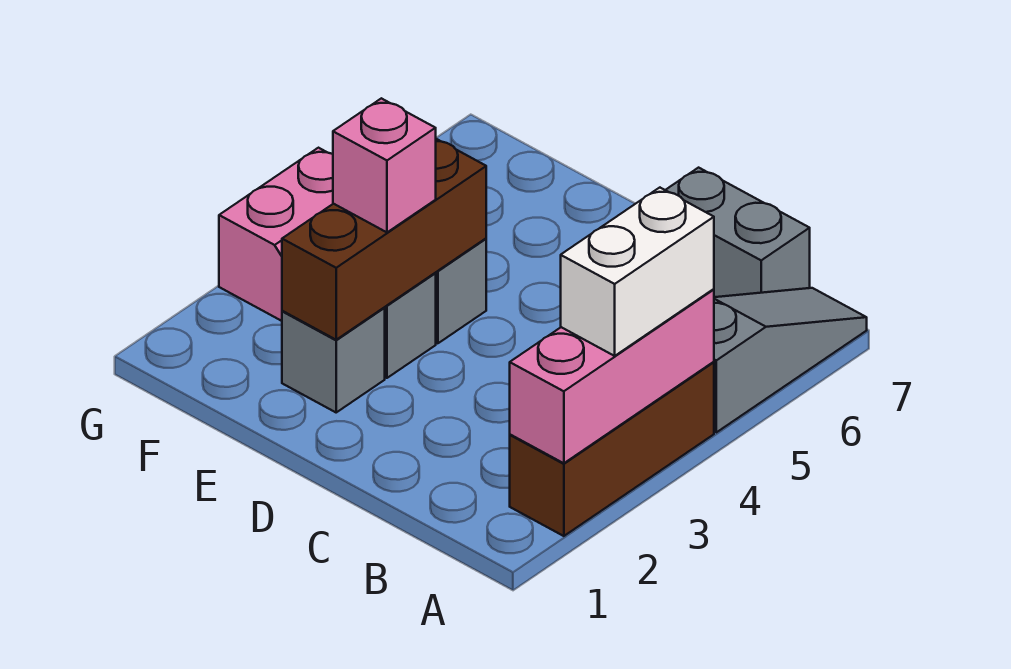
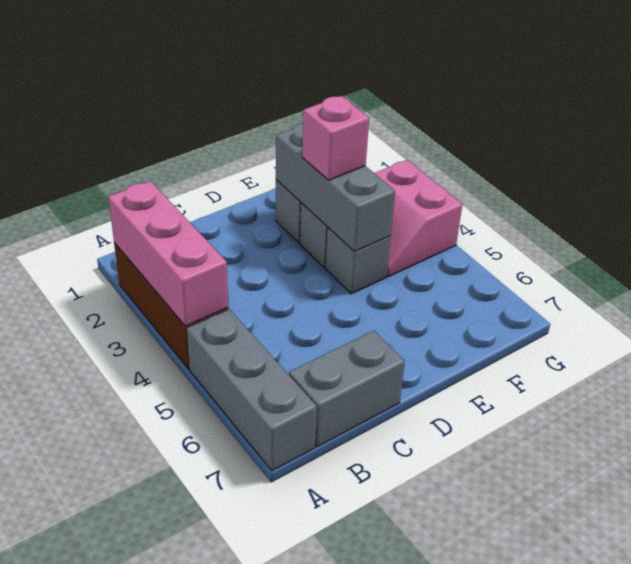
white 1x2 brick [561,188,714,356] -> none
grey 1x3 slope [714,288,867,432] -> grey 1x3 brick [187,310,317,471]
brown 1x3 brick [282,139,486,340] -> grey 1x3 brick [276,123,395,251]

